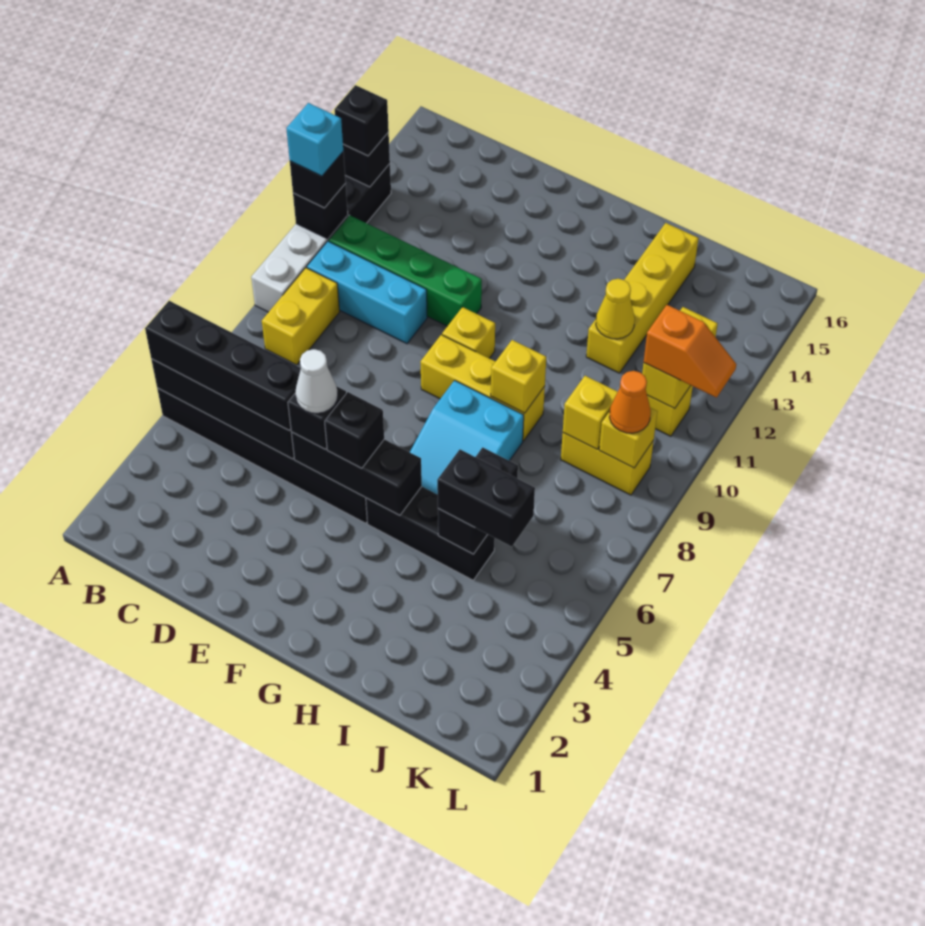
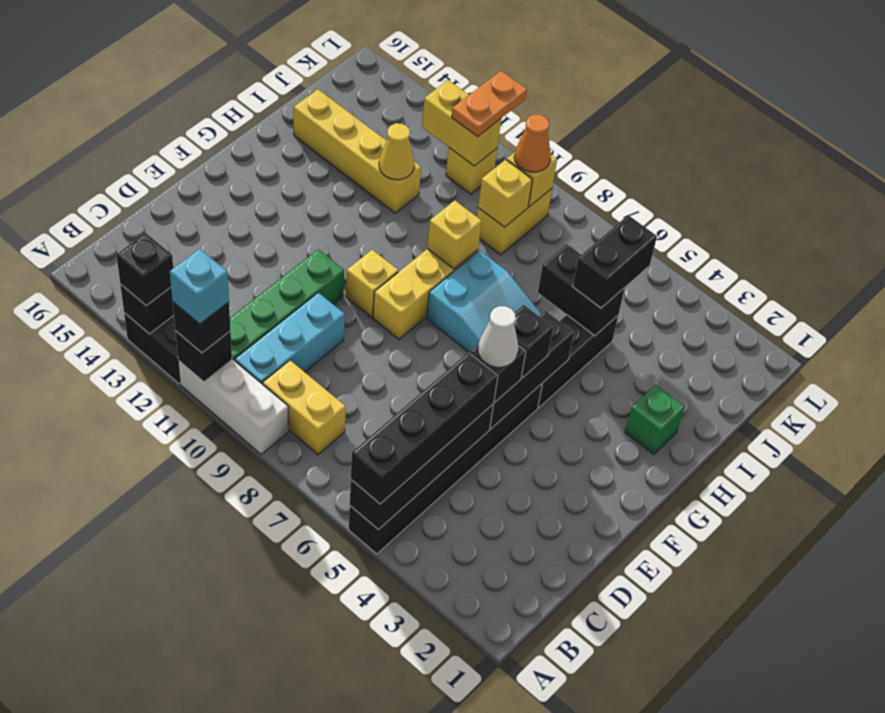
none -> green 1x1 brick [625,385,685,454]
orange 1x2 slope [644,305,736,398] -> orange 1x2 plate [452,71,527,137]

